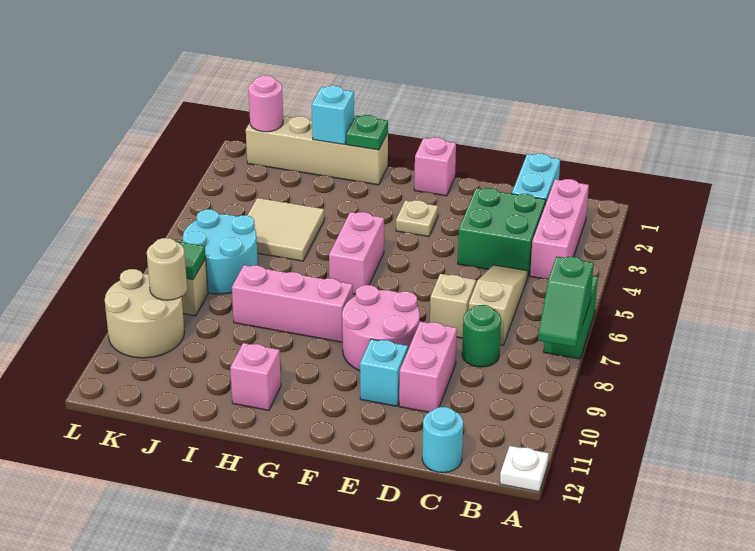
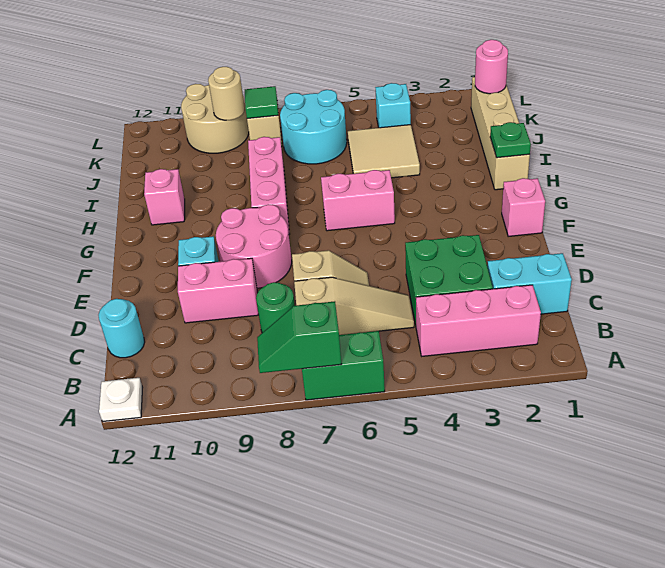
tan 1x1 plate [396,200,438,237] -> none
cyan 1x1 brick [312,86,354,145] -> cyan 1x1 brick moved to [375,83,411,128]

